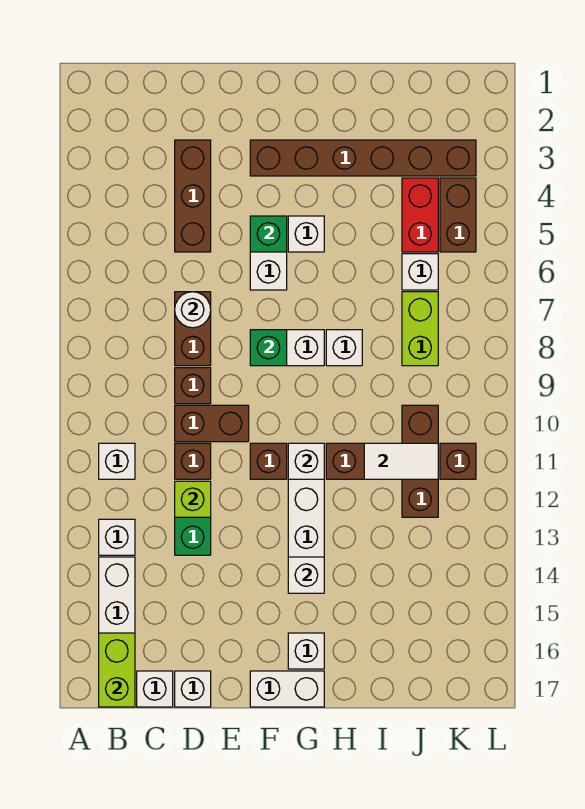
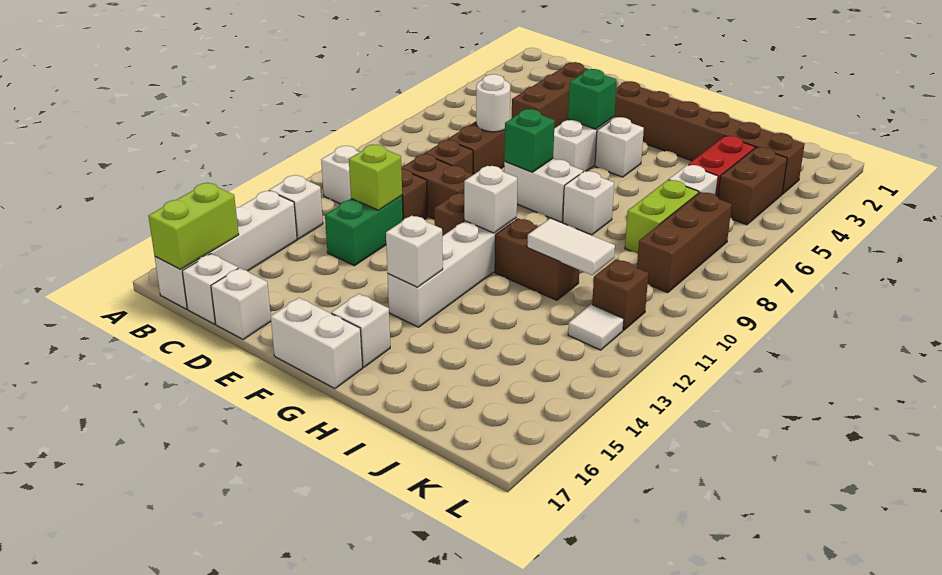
brown 1x3 brick [402,405,438,517] -> brown 1x3 brick moved to [637,192,732,293]
none -> white 1x1 tile [568,304,624,350]

